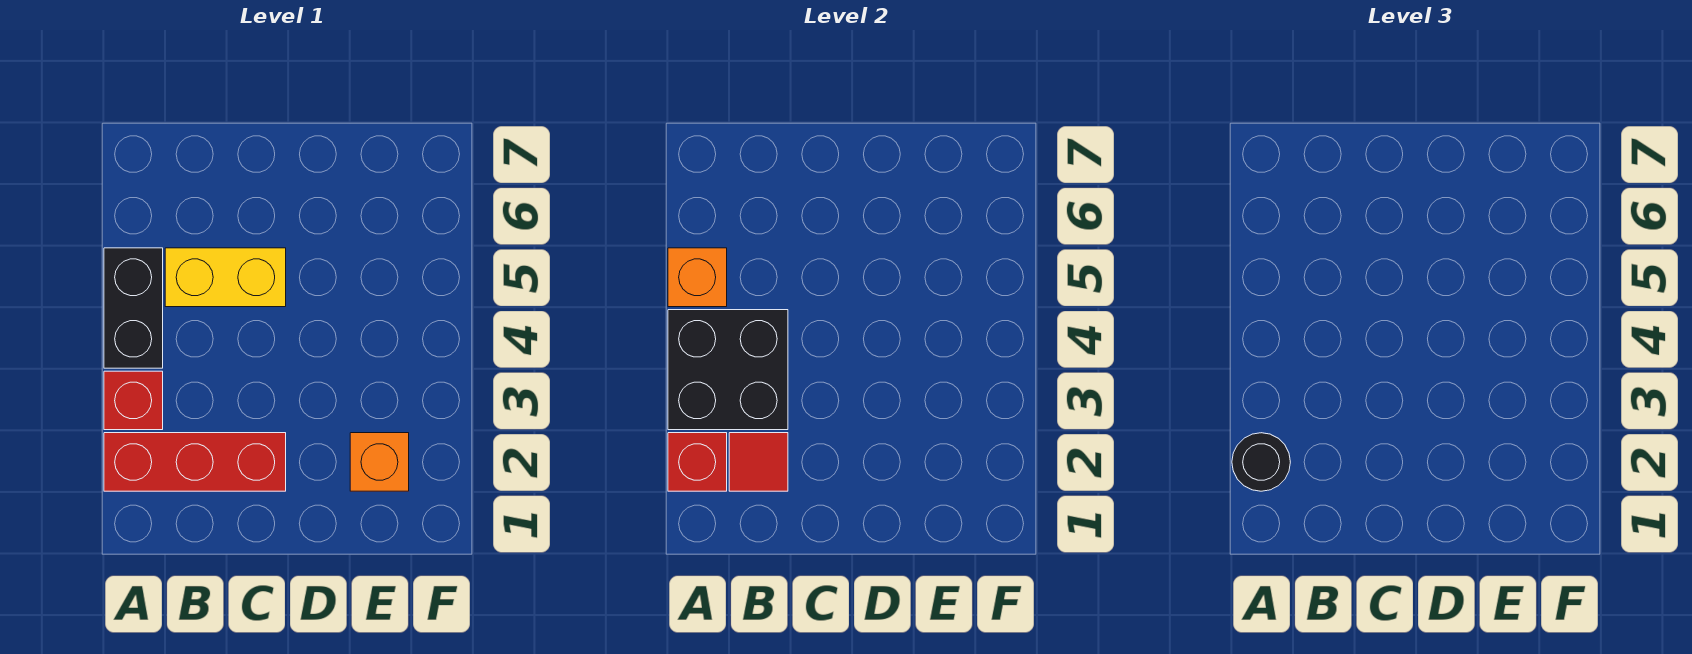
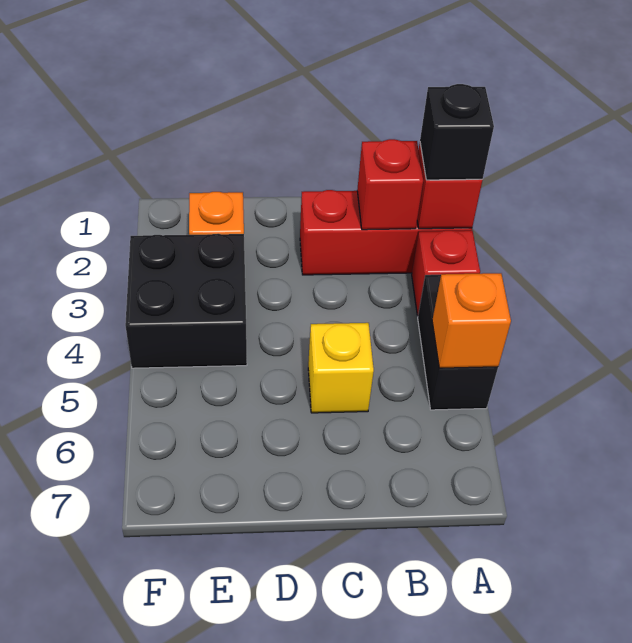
black 1x1 round brick [1232,433,1290,491] -> black 1x1 brick [420,84,494,180]
black 2x2 brick [668,310,788,430] -> black 2x2 brick moved to [125,234,247,368]
red 1x1 tile [729,433,788,491] -> red 1x1 brick [357,139,423,230]
yellow 1x2 brick [165,248,286,307] -> yellow 1x1 brick [308,323,374,413]

